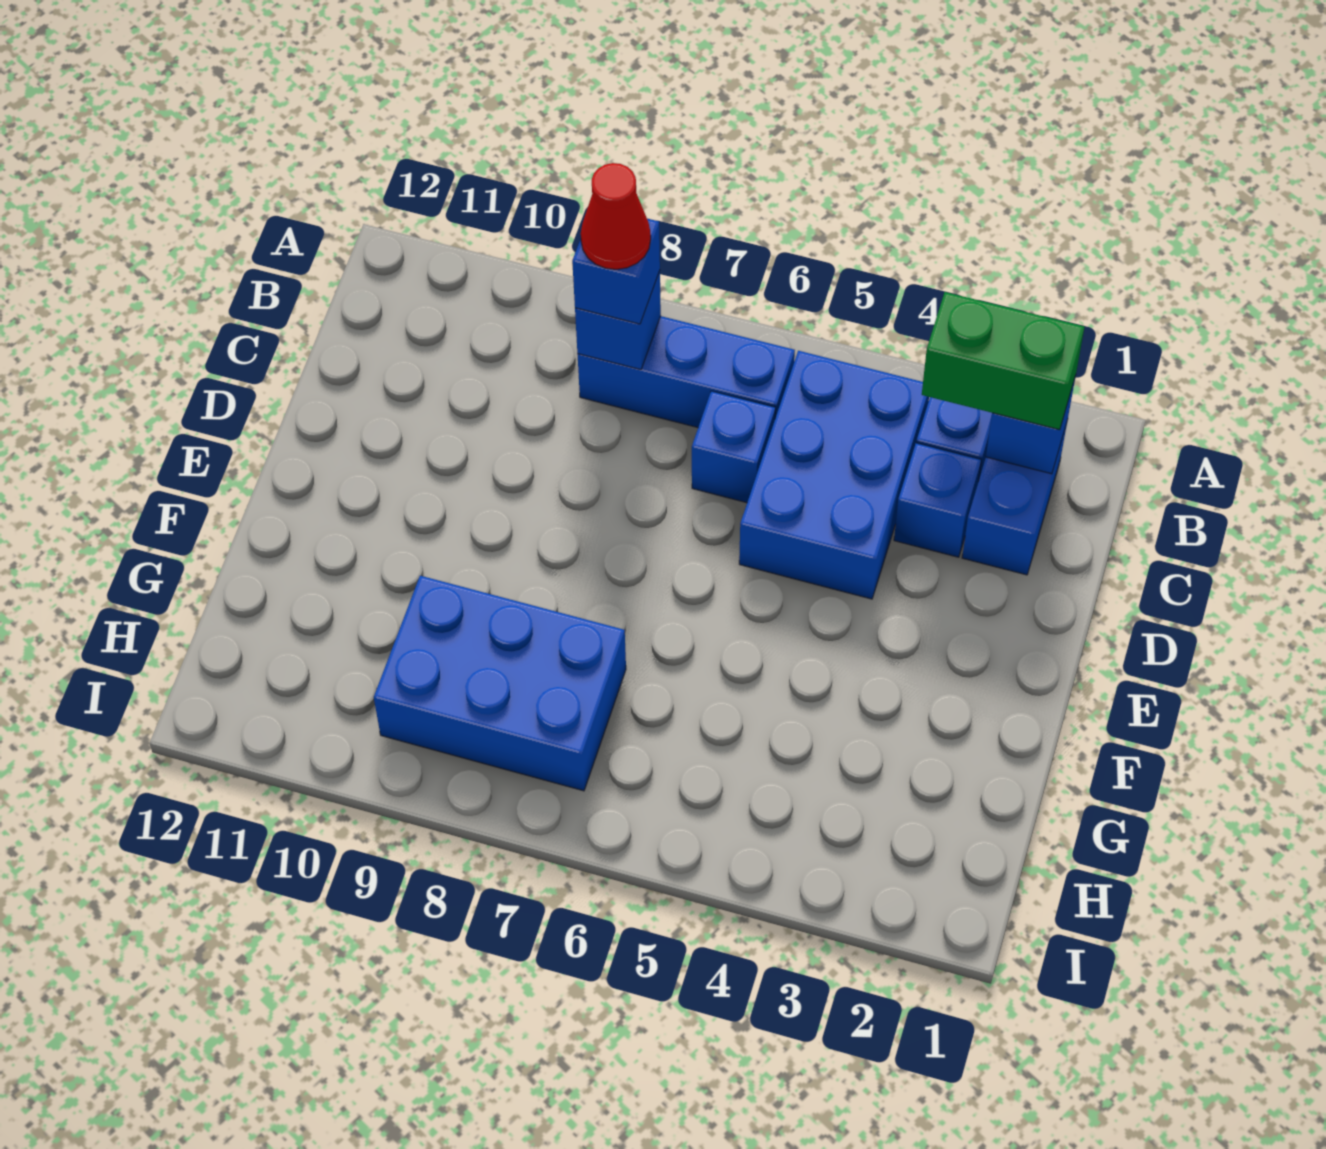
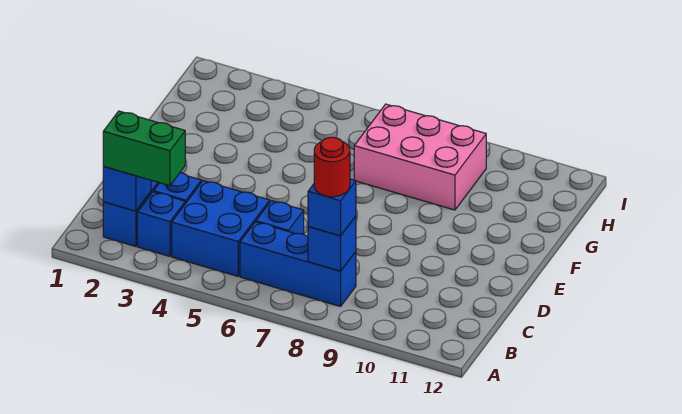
blue 2x3 brick [739,351,929,599] -> blue 2x2 brick [172,181,270,276]
red 1x1 cone [581,163,651,269] -> red 1x1 round brick [314,137,350,197]
blue 2x3 brick [374,576,626,791] -> pink 2x3 brick [354,104,486,210]

